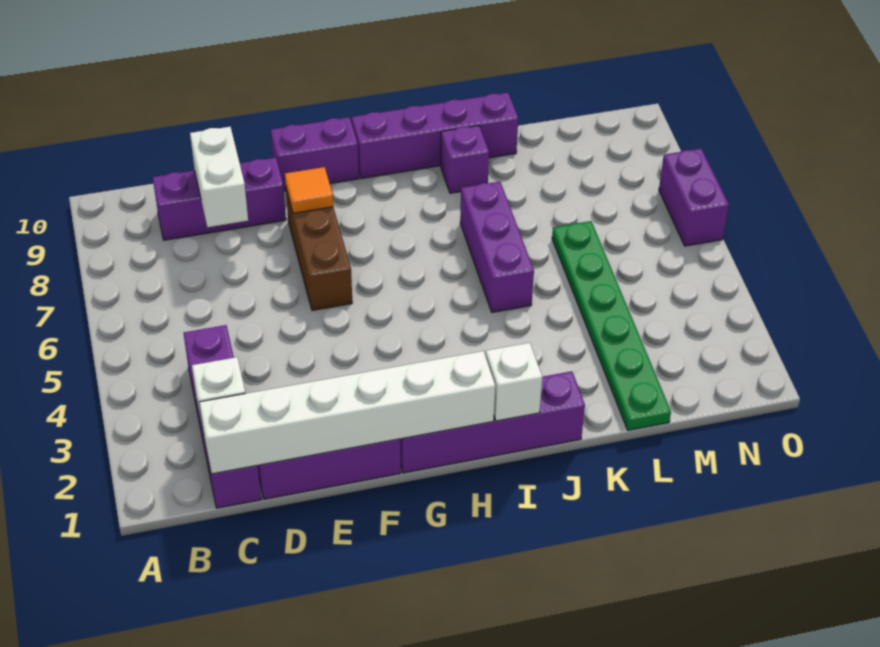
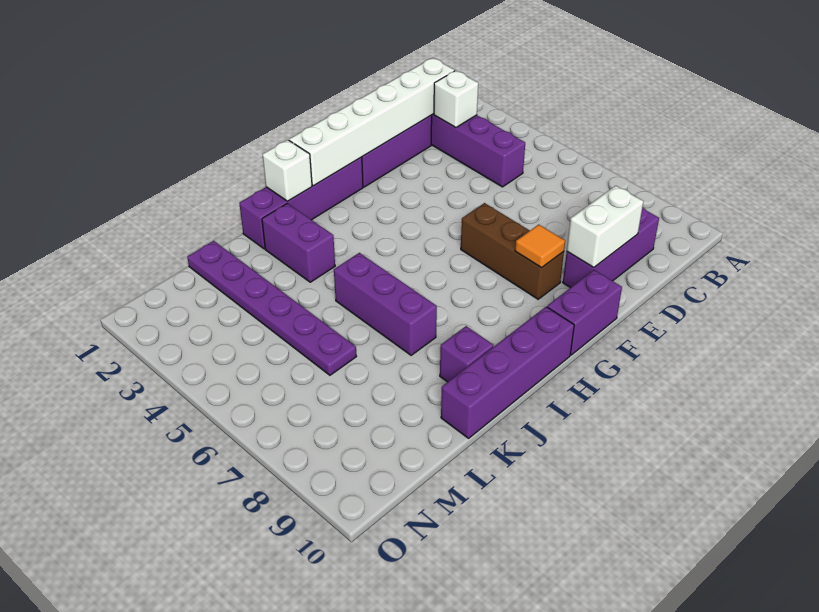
white 1x2 brick [190,127,248,227] -> white 1x2 brick turned to [567,186,643,267]
green 1x6 plate [552,221,671,430] -> purple 1x6 plate [187,241,356,375]
purple 1x2 brick [659,149,729,246] -> purple 1x2 brick moved to [262,203,335,282]

